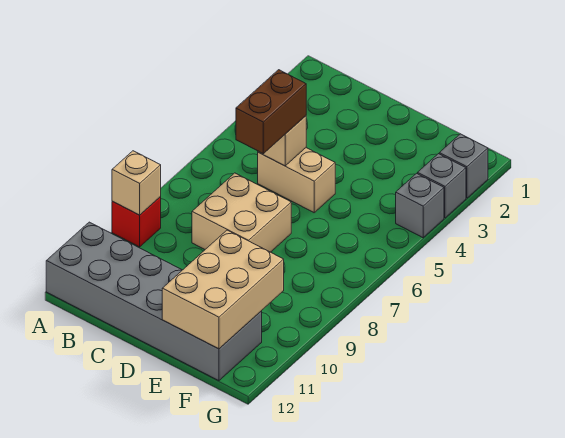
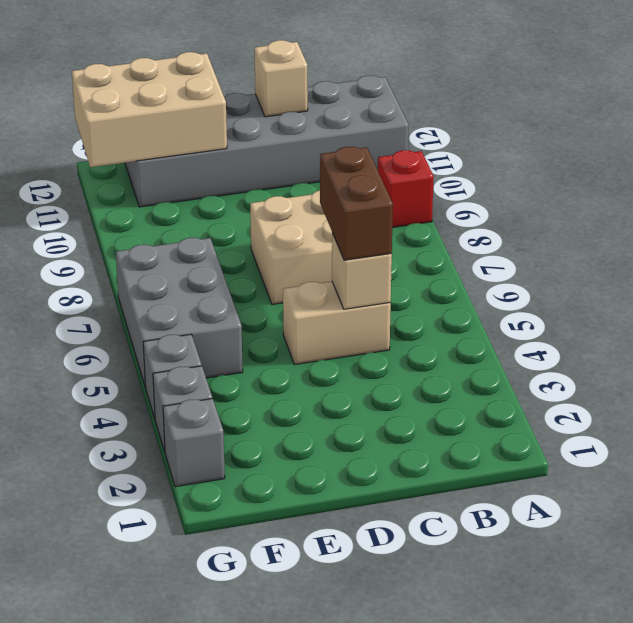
tan 1x1 brick [112,151,161,215] -> tan 1x1 brick moved to [254,40,308,117]
tan 2x3 brick [162,230,284,349] -> tan 2x3 brick turned to [72,52,227,167]
none -> grey 2x3 brick [116,238,243,387]

